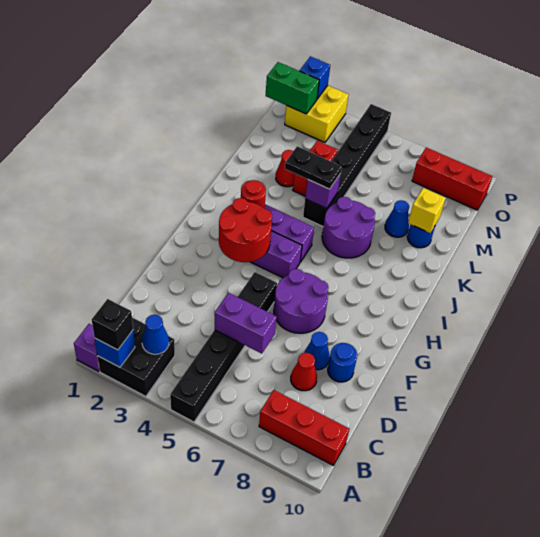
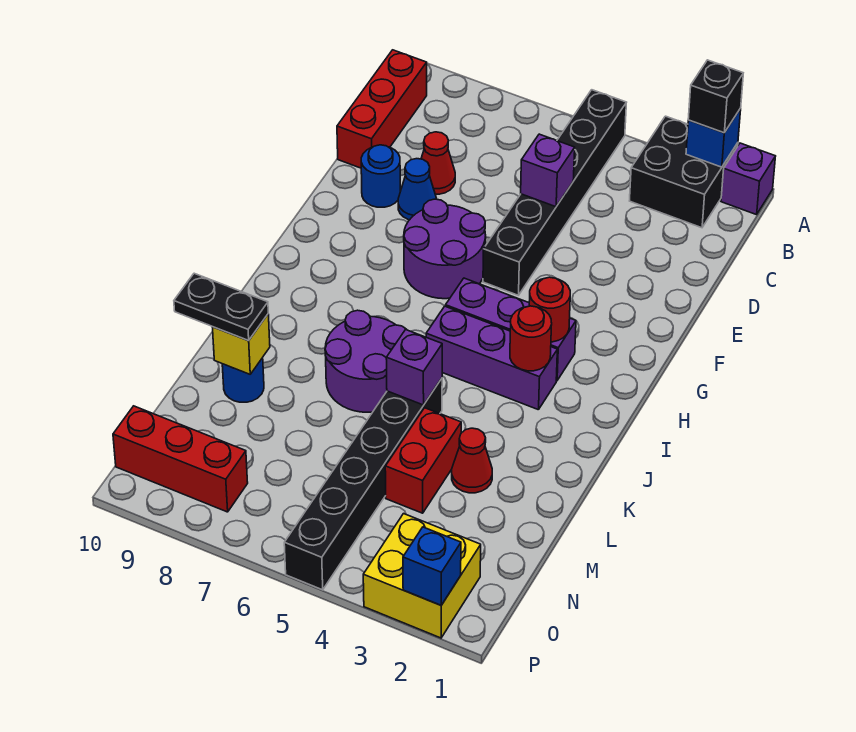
blue 1x1 cone [142,315,169,354] -> none
red 1x3 brick [259,390,349,465] -> red 1x3 brick turned to [337,50,427,168]
purple 1x2 brick [215,293,277,354] -> purple 1x1 brick [521,134,575,207]
red 2x2 round brick [219,198,272,262] -> red 1x1 round brick [529,277,570,342]
black 1x2 plate [285,146,342,189] -> black 1x2 plate moved to [174,273,268,340]
blue 1x1 cone [385,200,409,237] -> none
green 1x2 brick [266,62,319,114] -> none

